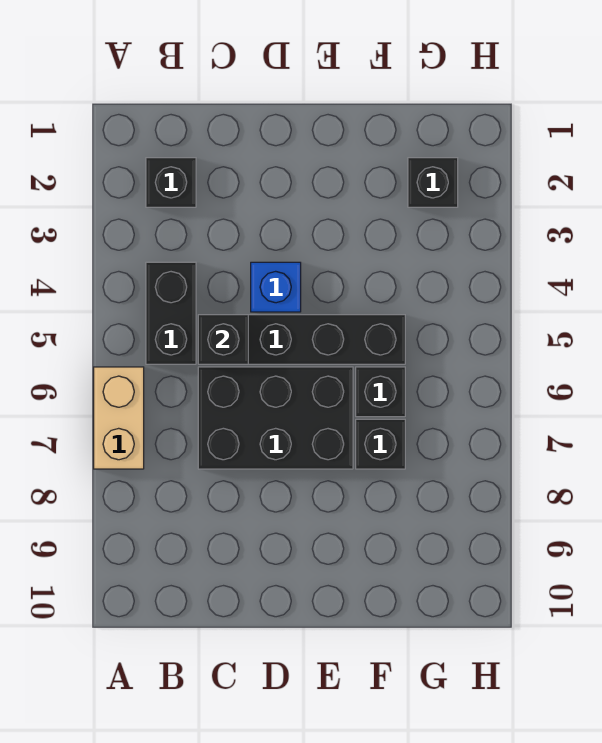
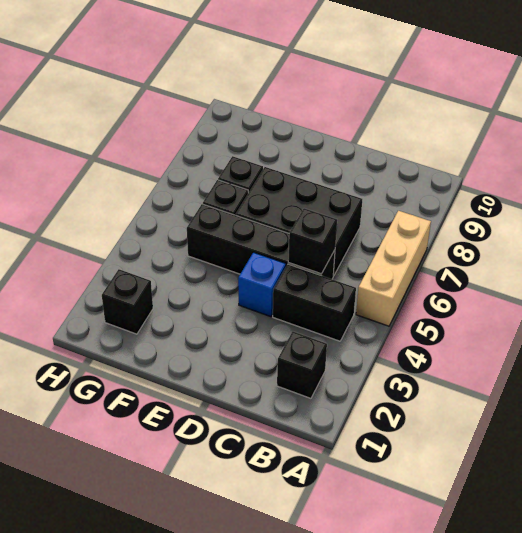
tan 1x2 brick [94,367,144,469] -> tan 1x3 brick [356,211,431,326]
black 1x2 brick [146,262,196,364] -> black 1x2 brick turned to [273,264,356,341]

